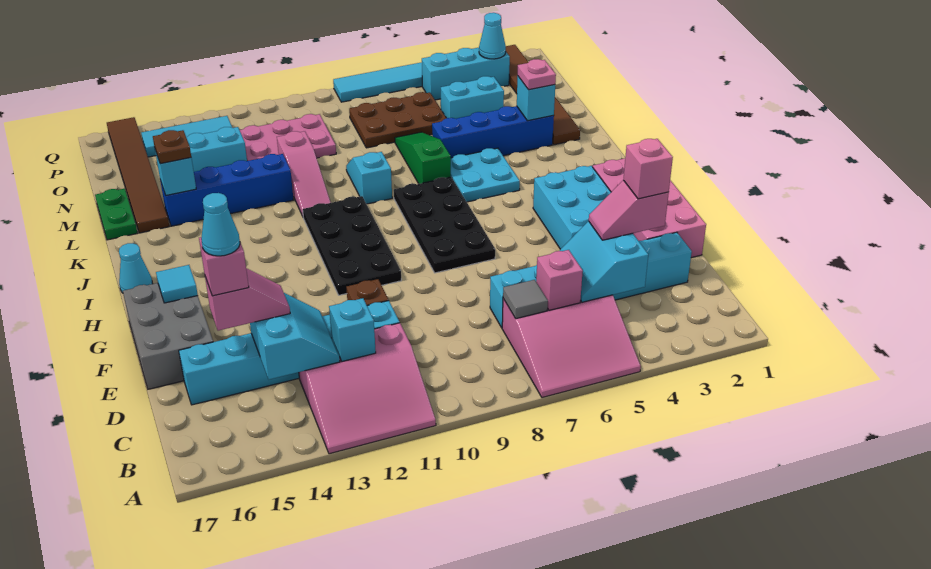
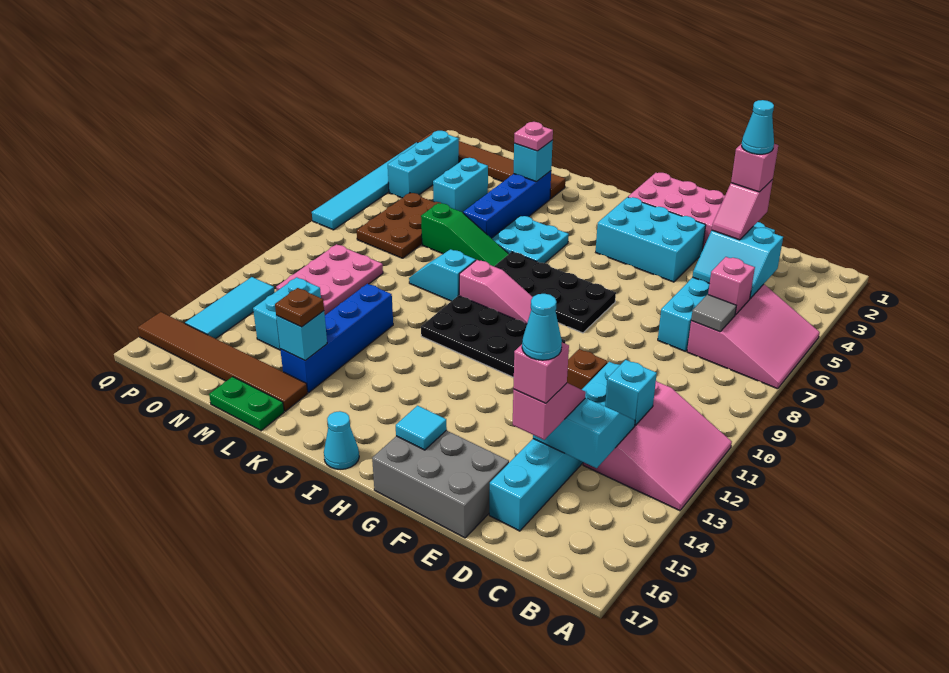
green 1x3 slope [395,132,451,184] -> green 1x3 slope turned to [421,203,509,266]
pink 1x3 slope [277,131,331,216] -> pink 1x3 slope moved to [459,260,533,324]
cyan 1x1 cone [479,13,506,59] -> cyan 1x1 cone moved to [742,100,774,154]

